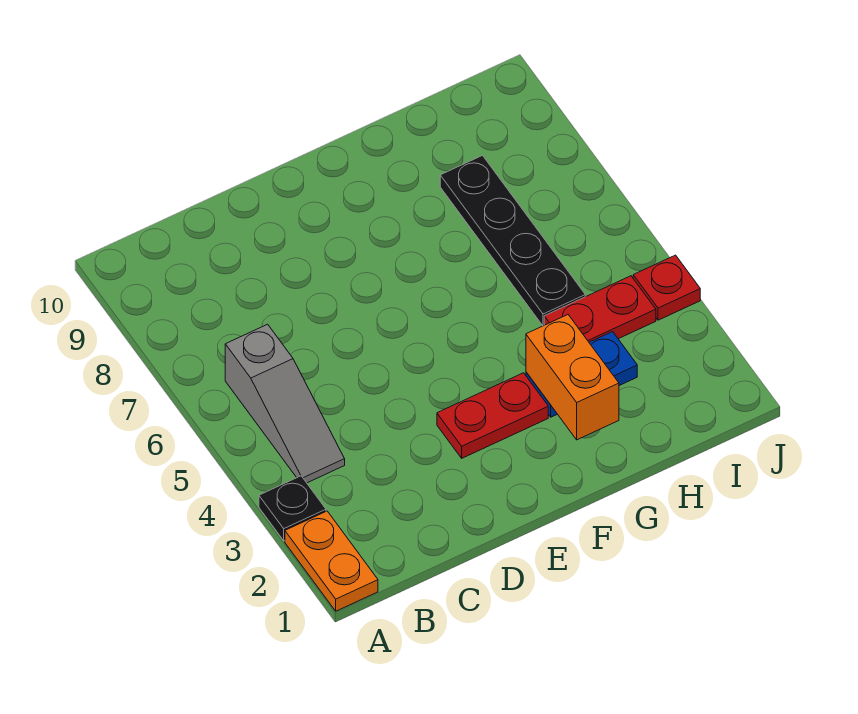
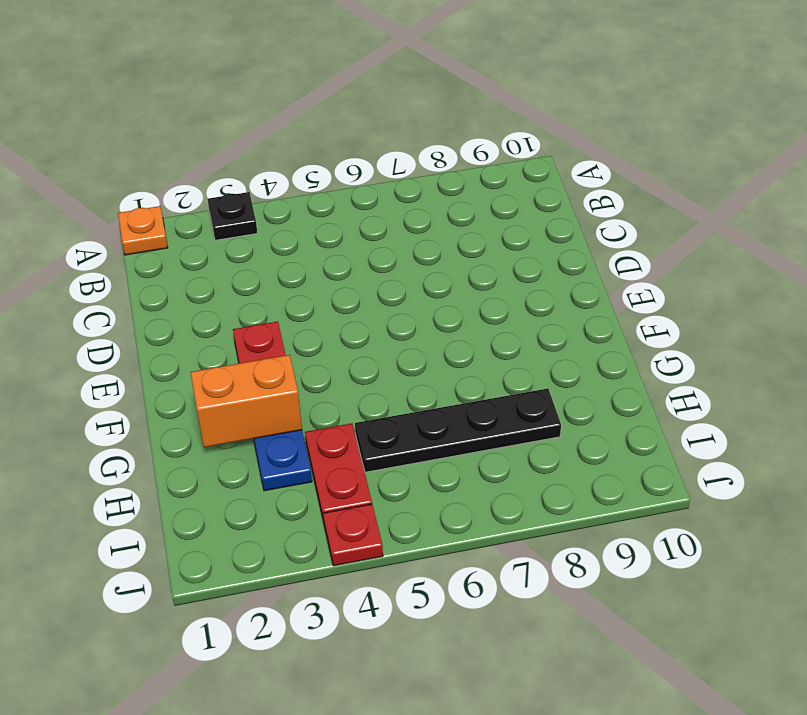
orange 1x2 plate [285,511,378,611] -> orange 1x1 plate [118,206,168,255]
grey 1x3 slope [225,324,345,483] -> none

